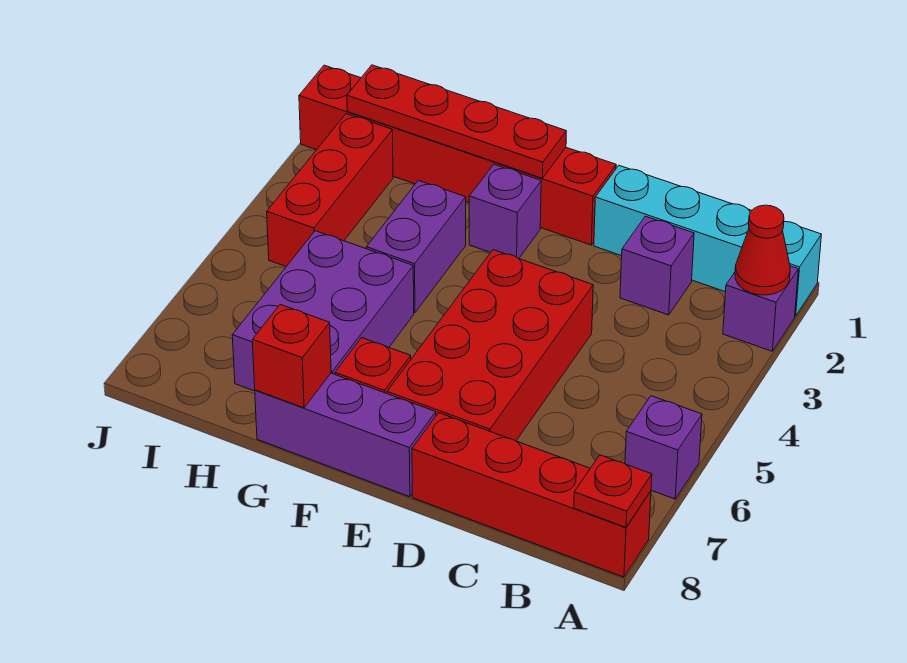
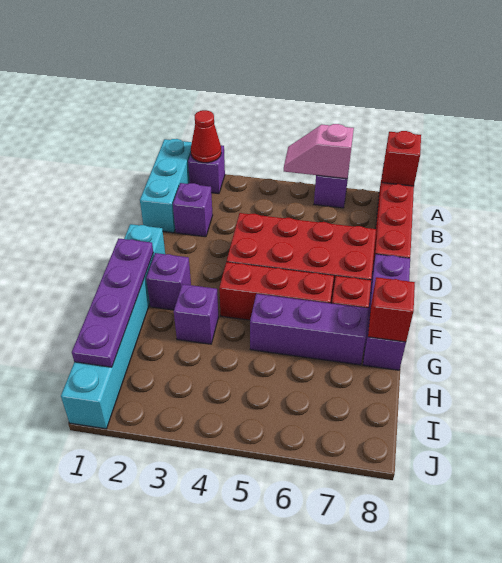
cyan 1x4 brick [594,166,821,316] -> cyan 1x3 brick [140,139,192,233]
none -> pink 1x2 slope [284,124,354,179]
red 1x1 plate [574,455,652,527] -> red 1x1 brick [382,131,421,186]
red 1x6 brick [299,65,616,245] -> cyan 1x6 brick [61,224,165,429]
red 1x4 plate [347,65,566,178] -> purple 1x4 plate [72,238,153,367]
purple 1x2 brick [367,180,466,313] -> purple 1x1 brick [174,284,218,344]
purple 2x3 brick [232,231,414,391] -> purple 1x3 brick [250,294,369,365]
red 1x3 brick [267,114,393,267] -> red 1x3 brick moved to [219,262,334,320]

